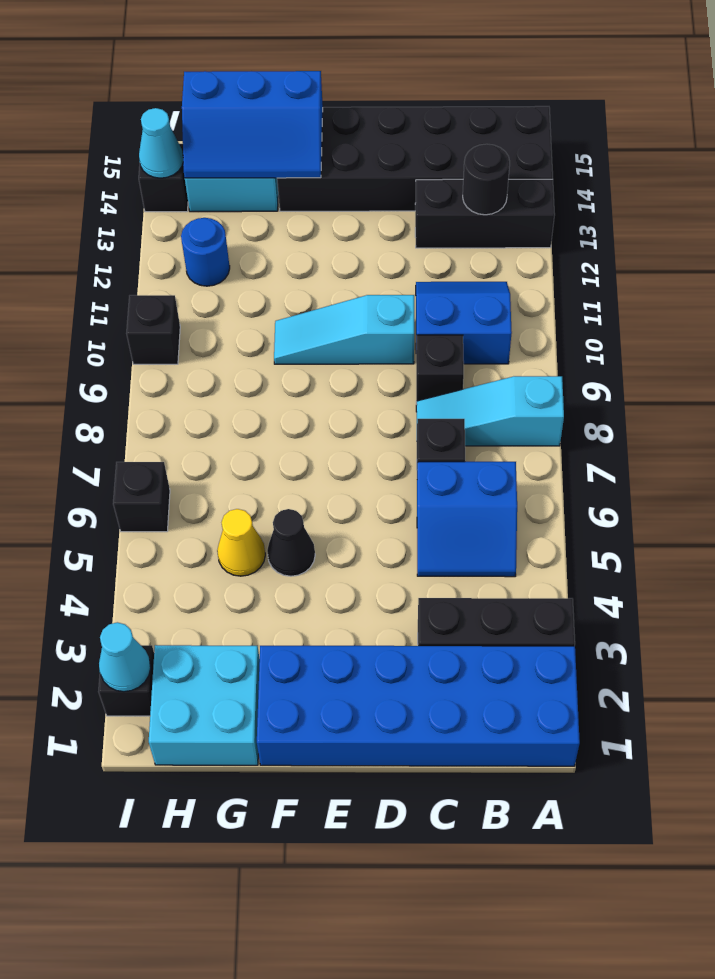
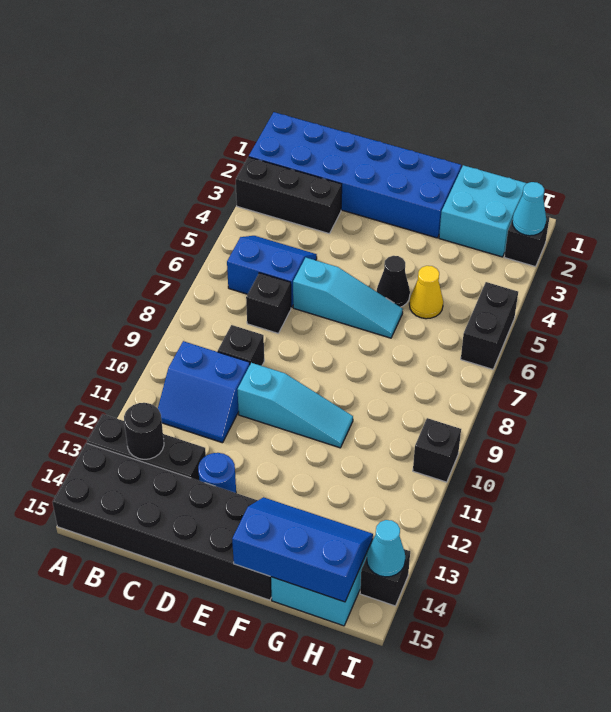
cyan 1x3 slope [416,376,564,446] -> cyan 1x3 slope moved to [293,258,403,338]
blue 1x1 round brick [181,218,230,286] -> blue 1x1 round brick moved to [198,453,236,493]
black 1x1 brick [113,462,170,532] -> black 1x2 brick [461,282,518,369]

